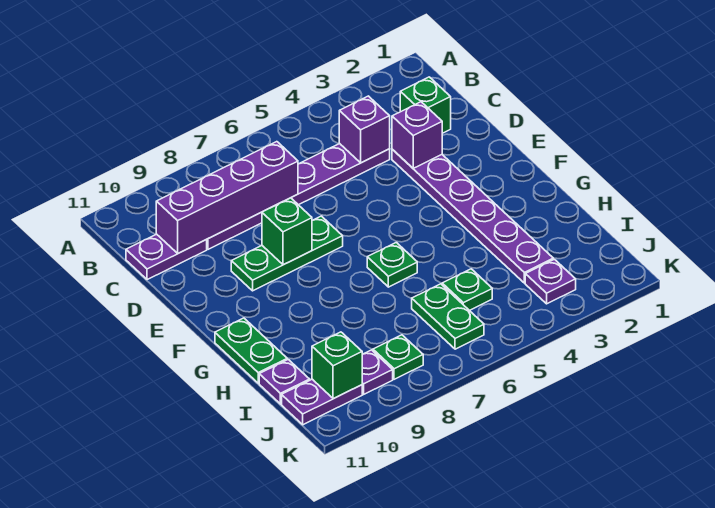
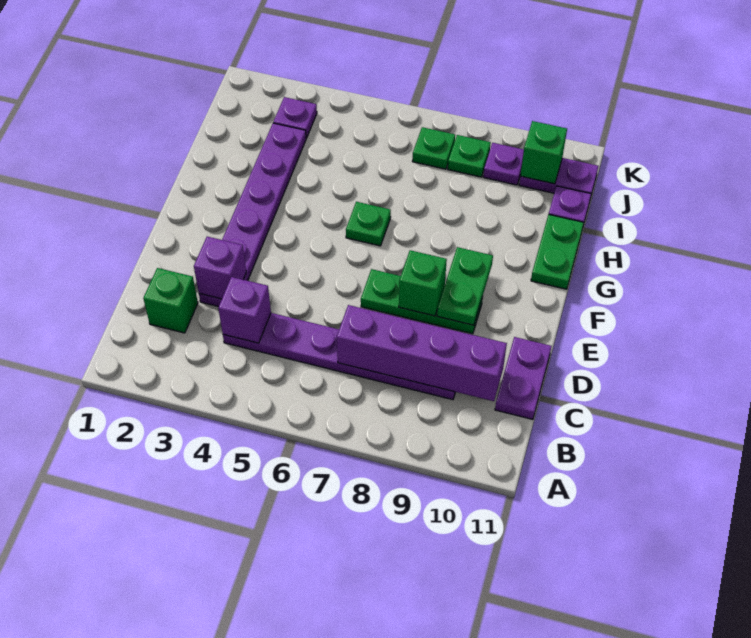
purple 1x2 plate [126,234,207,280] -> purple 1x2 plate turned to [495,337,551,419]
green 1x1 plate [442,269,492,311] -> green 1x1 plate moved to [412,127,455,169]
green 1x2 plate [412,284,484,349] -> green 1x2 plate moved to [437,247,493,325]

